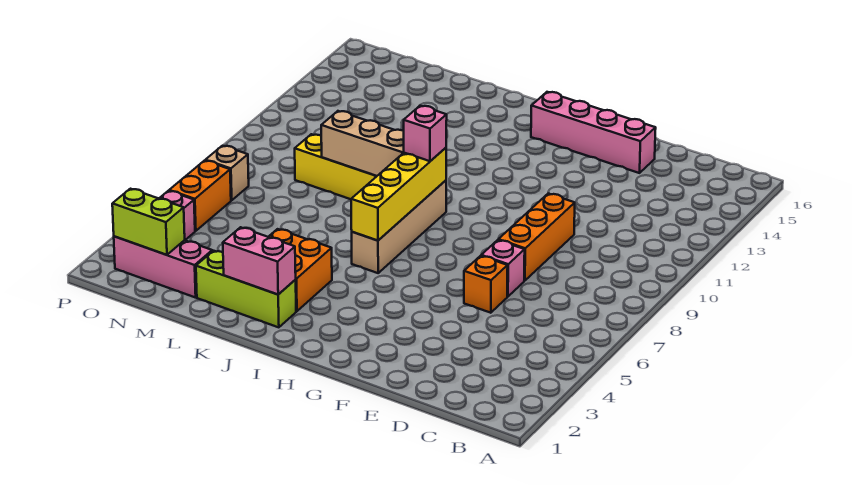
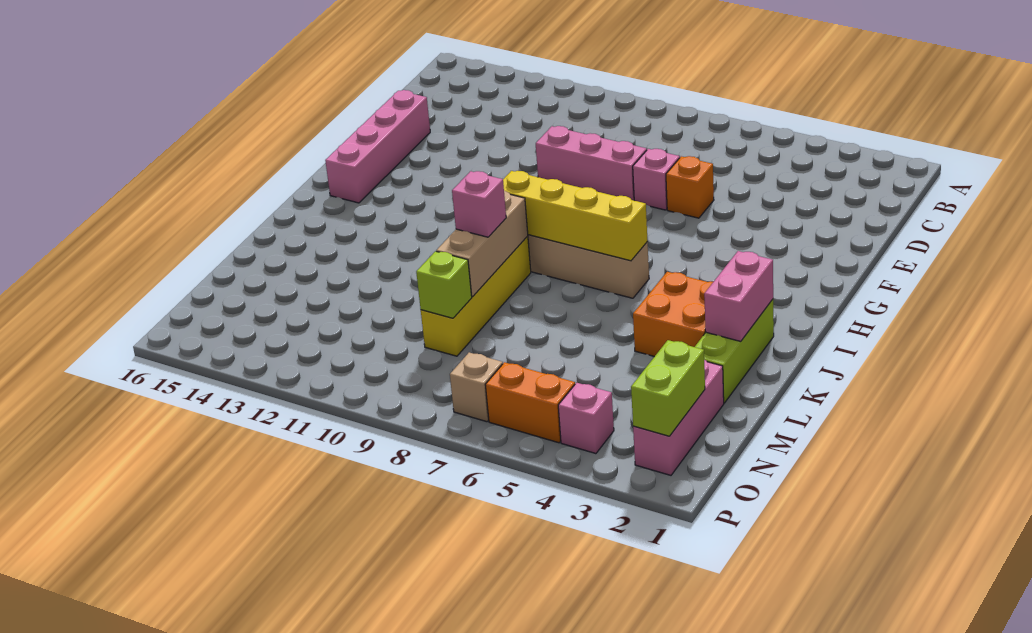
orange 1x3 brick [498,194,575,281] -> pink 1x3 brick [536,126,647,200]
pink 1x1 brick [404,106,447,161] -> pink 1x1 brick moved to [452,171,506,237]
none -> lime 1x1 brick [416,251,472,318]

